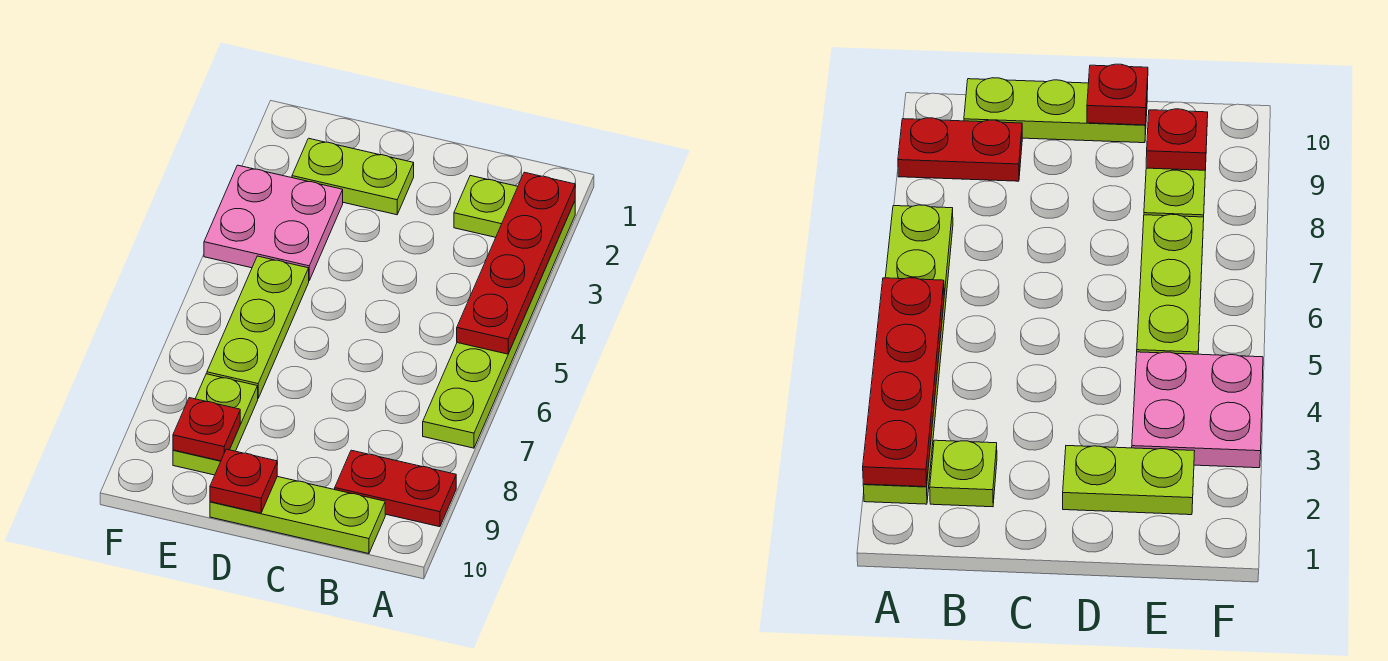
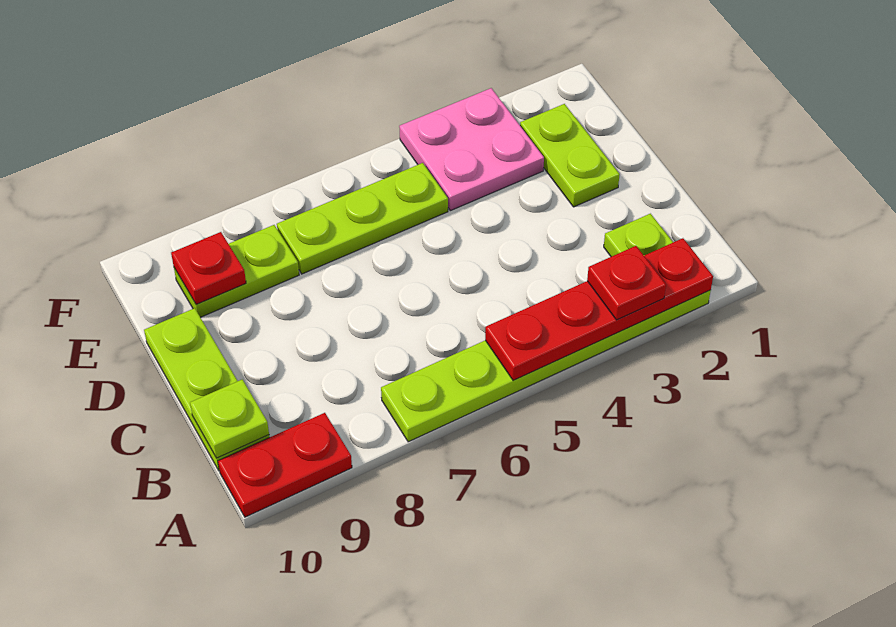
red 1x2 plate [335,450,456,527] -> red 1x2 plate turned to [218,413,352,517]
none -> lime 1x1 plate [190,380,269,458]
red 1x1 plate [210,449,277,513] -> red 1x1 plate moved to [587,246,666,320]

